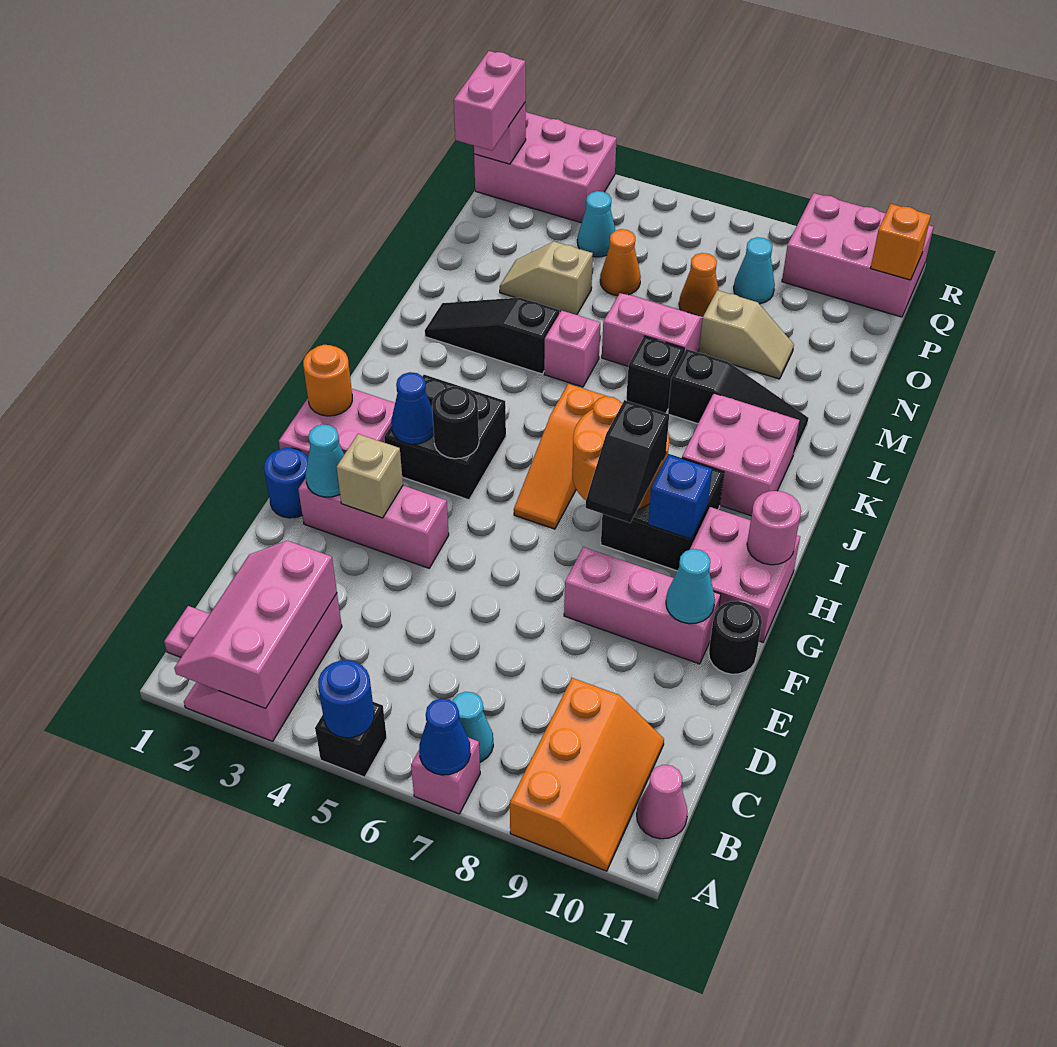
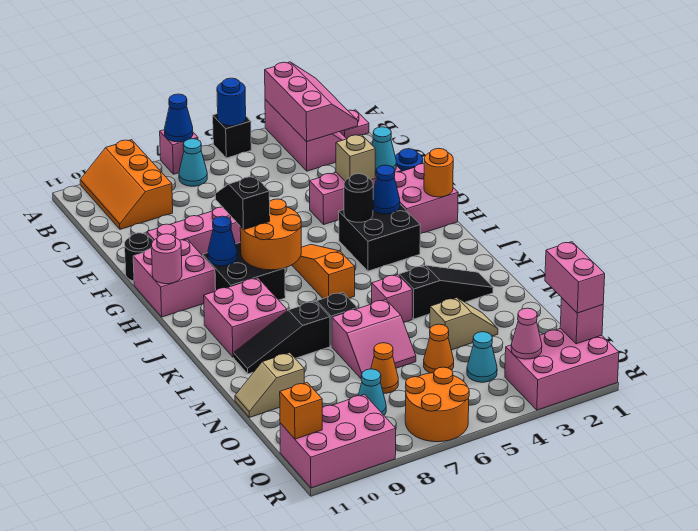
pink 1x1 cone [637,765,688,839] -> pink 1x1 cone moved to [511,308,542,359]
cyan 1x1 cone [666,549,715,624] -> none
blue 1x1 brick [648,455,712,539] -> blue 1x1 cone [208,216,237,266]
tan 1x2 slope [699,290,794,379] -> tan 1x2 slope moved to [235,353,304,417]
none -> orange 2x2 round brick [405,367,469,442]

